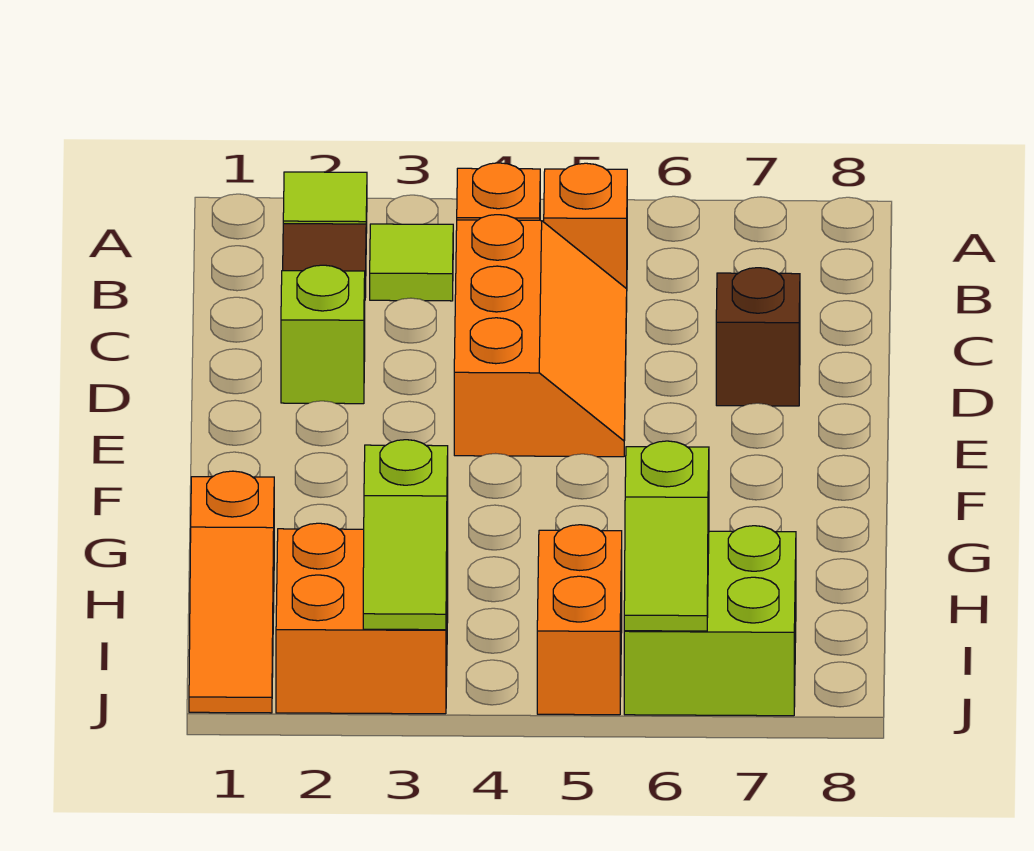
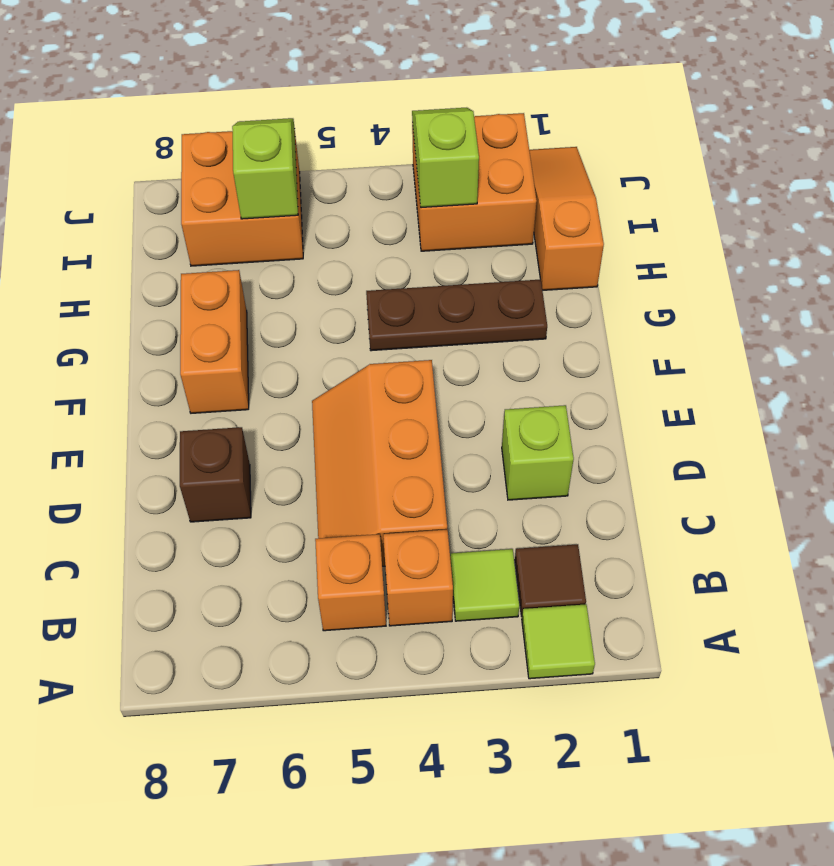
none -> brown 1x3 plate [366,279,547,351]
orange 1x2 brick [537,525,622,715] -> orange 1x2 brick moved to [180,270,249,413]
lime 2x2 brick [624,526,796,716] -> orange 2x2 brick [181,131,303,266]

